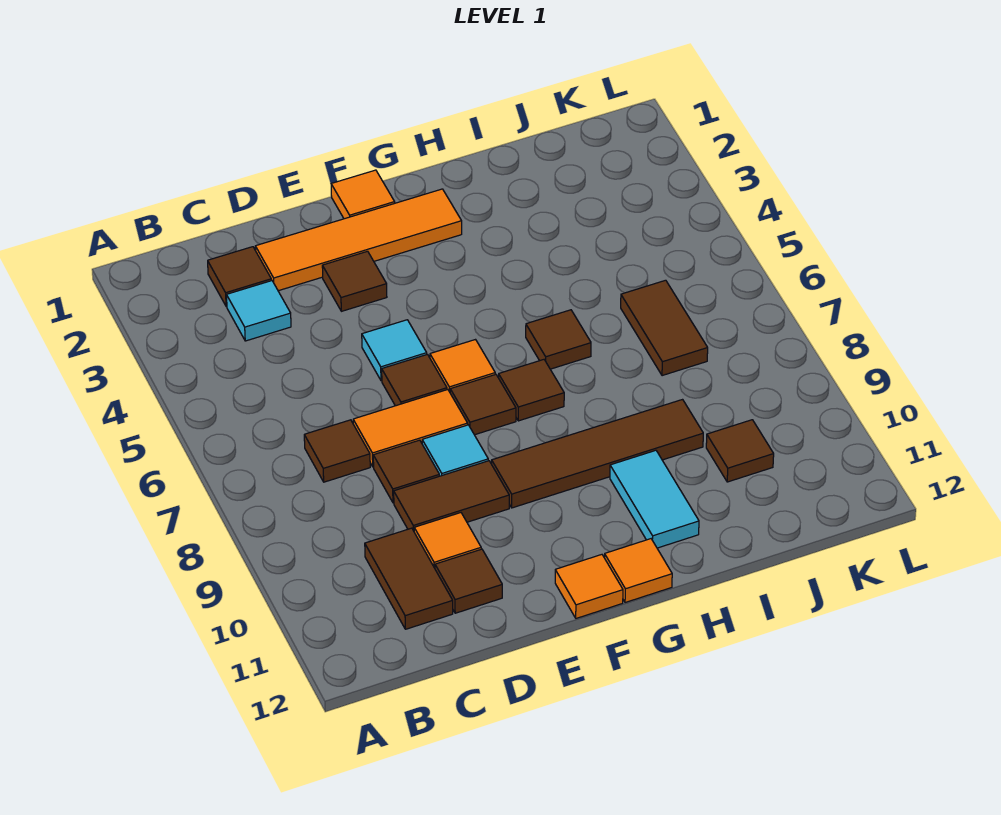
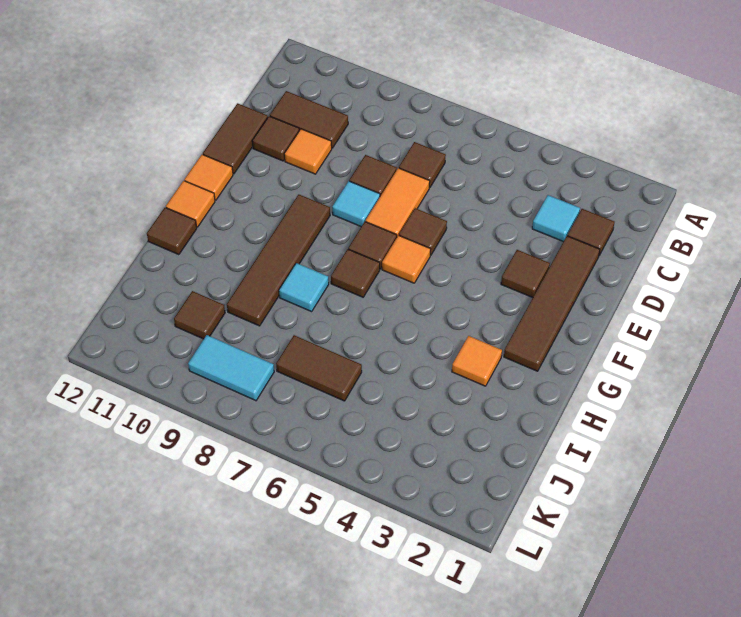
orange 1x4 tile [255,189,462,291] -> brown 1x4 tile [504,236,600,371]
brown 1x2 tile [394,461,509,531] -> brown 1x2 tile moved to [203,103,268,174]
cyan 1x1 tile [362,320,427,381] -> cyan 1x1 tile moved to [279,263,329,312]
orange 1x1 tile [331,170,395,219] -> orange 1x1 tile moved to [452,336,502,386]
brown 1x1 tile [526,310,591,369] -> brown 1x1 tile moved to [147,208,197,255]
cyan 1x2 tile [610,450,699,548] -> cyan 1x2 tile moved to [188,335,274,401]

